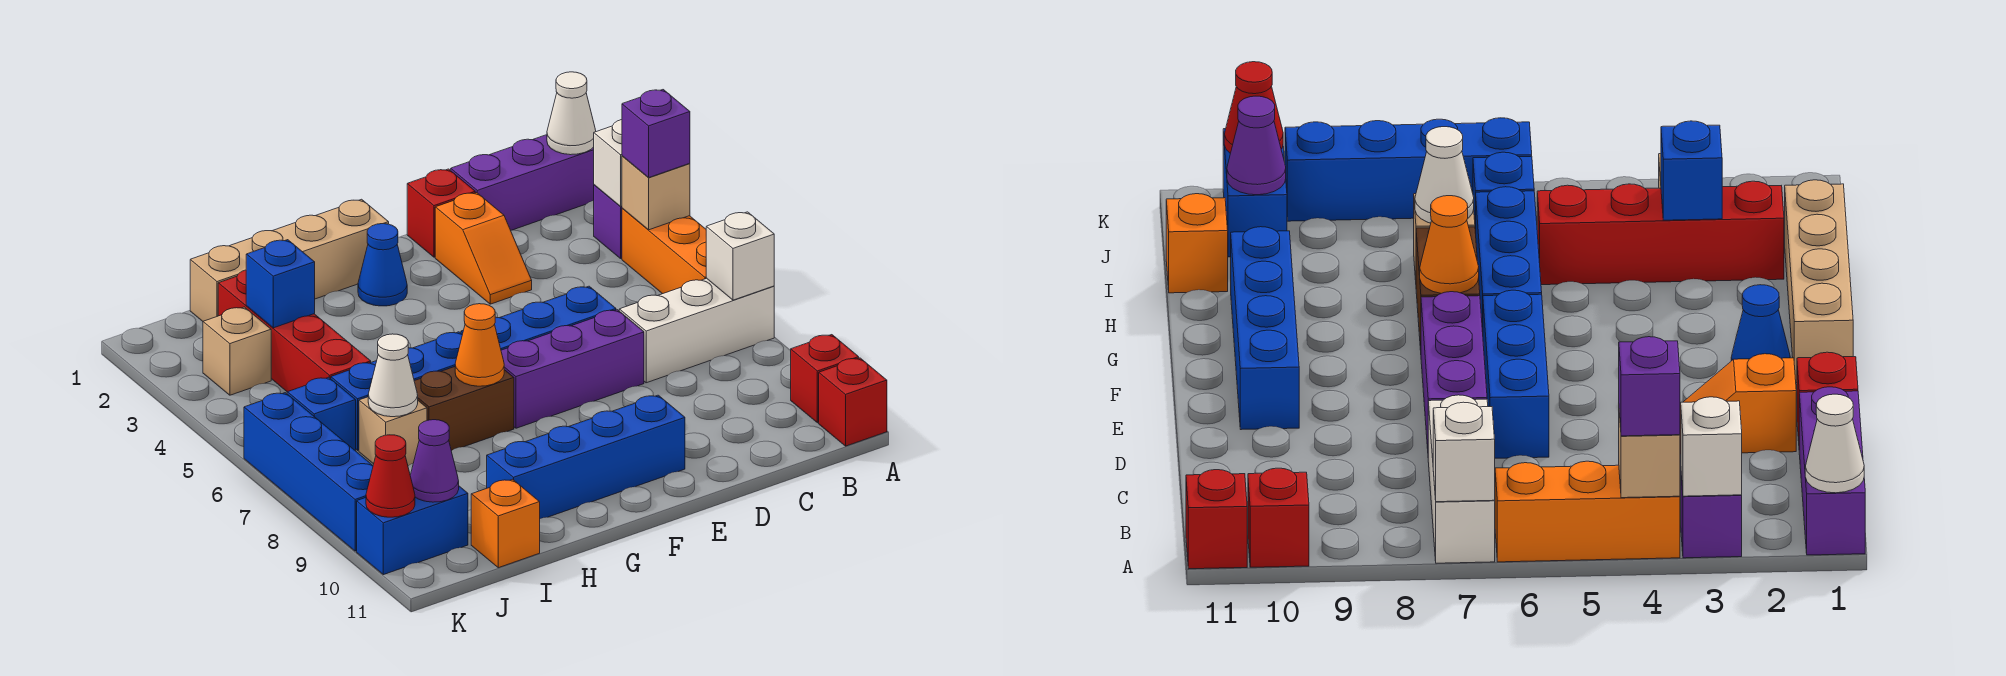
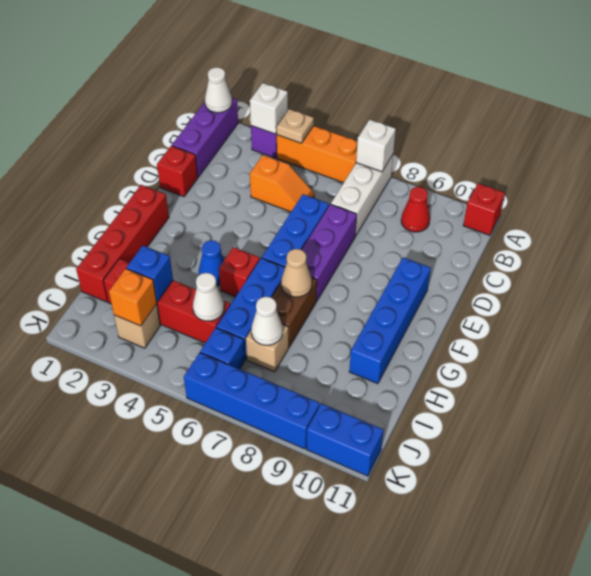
tan 1x1 brick [622,156,690,230] -> tan 1x1 plate [276,109,314,143]
purple 1x1 brick [622,90,690,177] -> none
red 1x1 brick [791,335,859,423] -> red 1x1 brick moved to [219,247,260,297]
orange 1x2 slope [435,193,532,304] -> orange 1x2 slope moved to [250,155,314,212]
tan 1x4 brick [190,199,389,321] -> red 1x4 brick [76,185,169,302]
blue 1x1 cone [358,224,407,306] -> blue 1x1 cone moved to [199,240,224,286]
orange 1x1 cone [455,304,504,386] -> tan 1x1 cone [281,249,312,297]
none -> white 1x1 cone [193,273,224,321]
orange 1x1 brick [471,479,540,568] -> orange 1x1 brick moved to [109,269,157,326]
blue 1x2 brick [357,486,468,575] -> blue 1x2 brick turned to [307,403,384,476]
purple 1x1 cone [410,420,459,502] -> none
red 1x1 cone [366,435,415,517] -> red 1x1 cone moved to [401,187,430,232]

